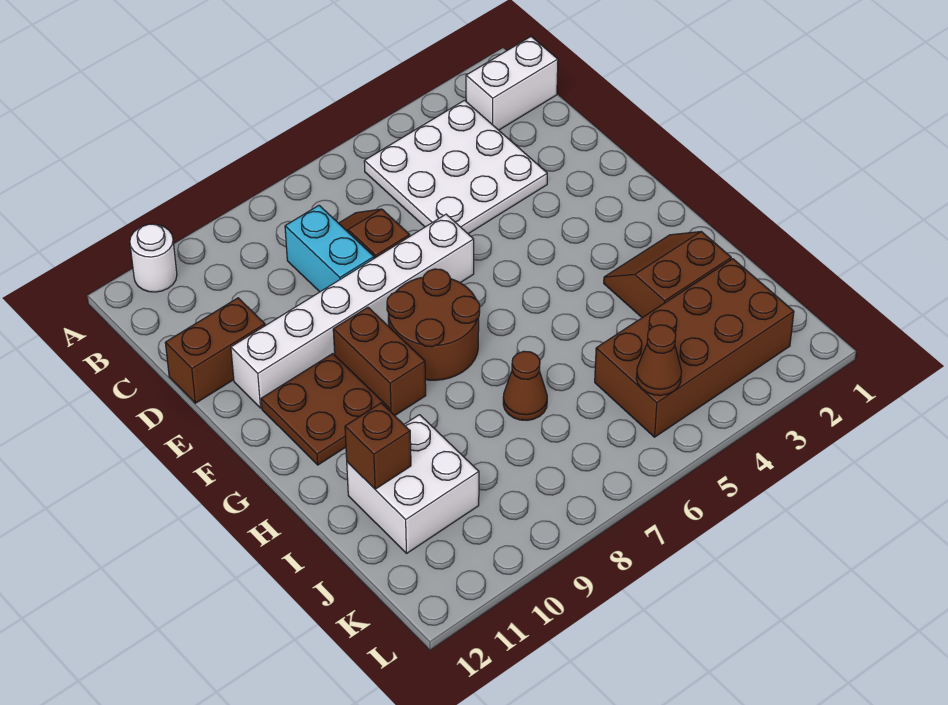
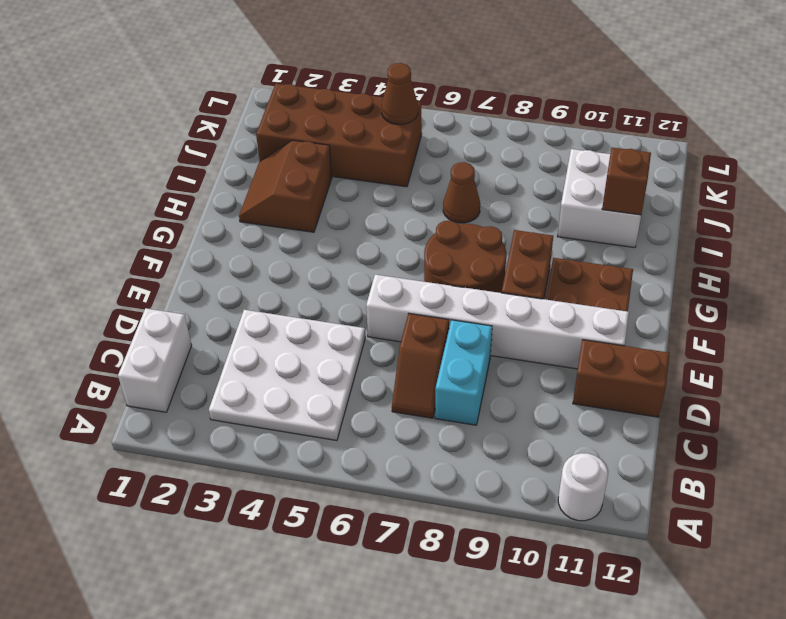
white 1x2 brick [466,37,558,130] -> white 1x2 brick turned to [118,308,192,412]
brown 2x2 slope [604,232,731,318] -> brown 2x2 slope turned to [239,140,332,232]

